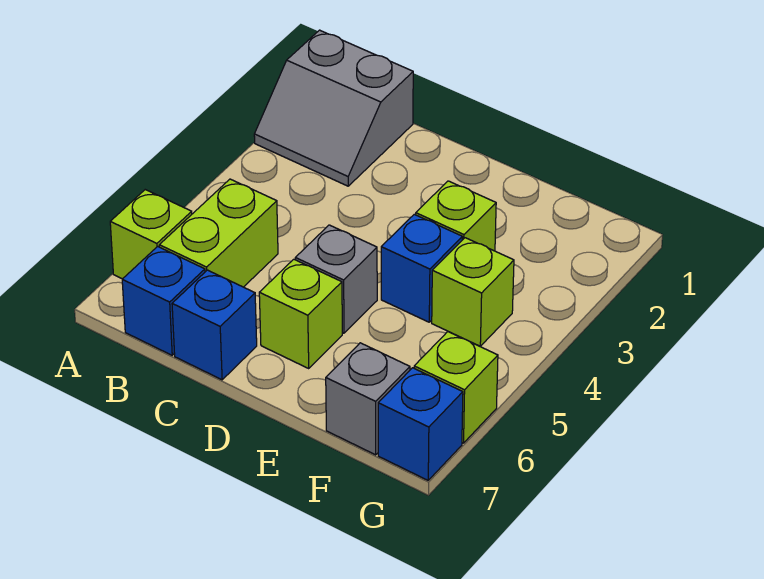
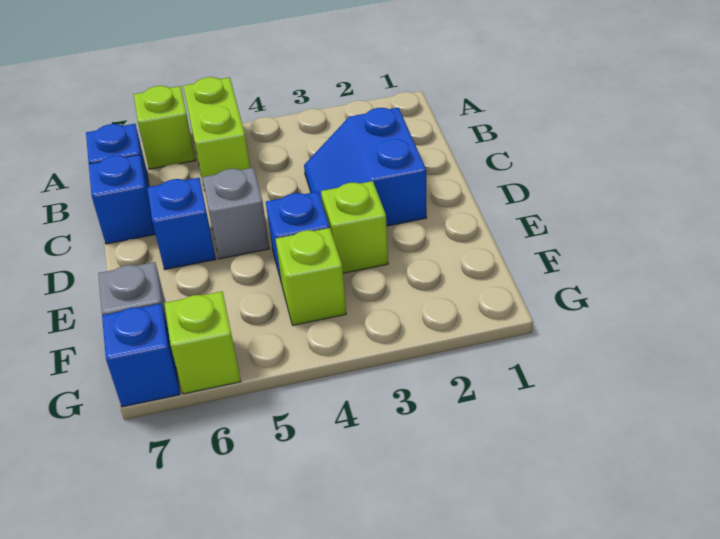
grey 2x2 slope [254,30,413,186] -> none
lime 1x2 brick [159,179,278,287] -> lime 1x2 brick turned to [183,77,250,190]
none -> blue 2x2 slope [304,108,427,226]
lime 1x1 brick [259,259,342,368] -> blue 1x1 brick [147,178,216,270]

